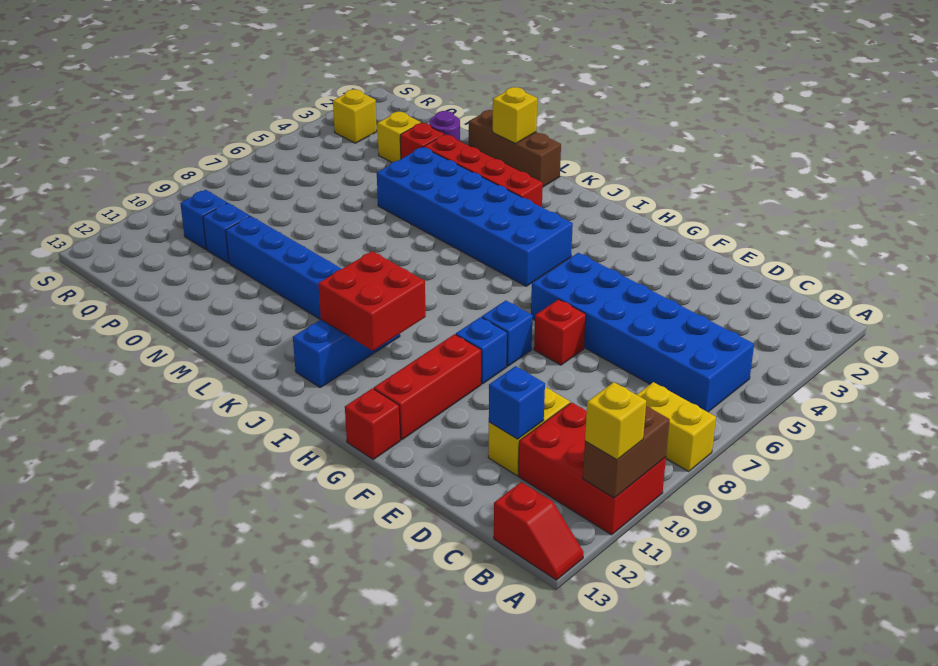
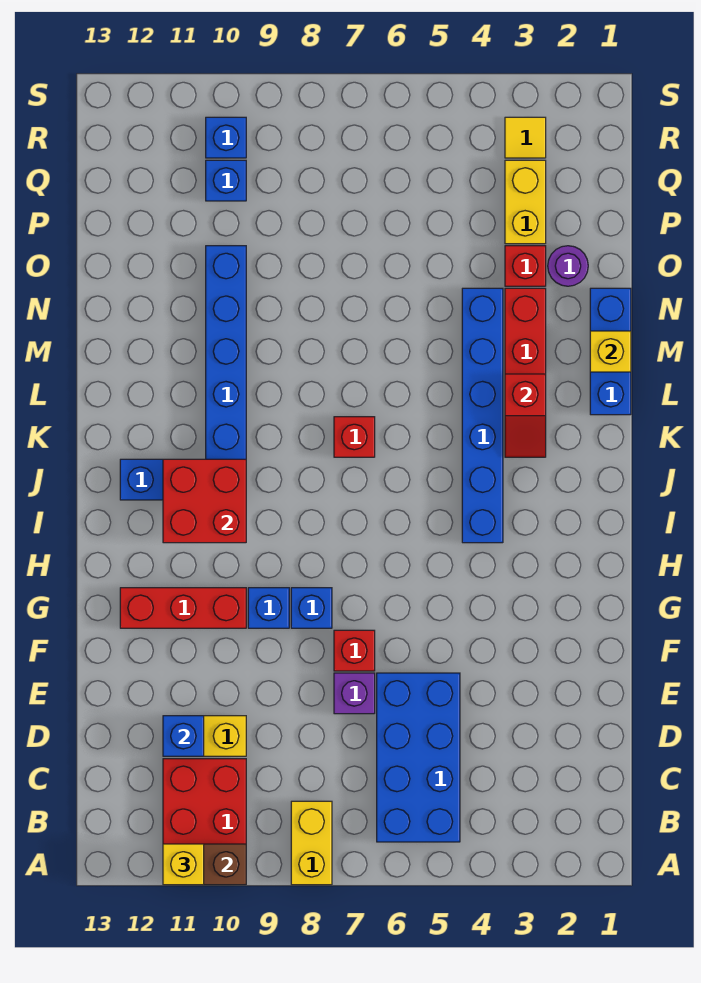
red 1x2 slope [494,482,583,580] -> red 1x2 slope moved to [505,374,546,457]
blue 2x6 brick [531,253,754,412] -> blue 2x4 brick [377,673,460,842]
none -> purple 1x1 brick [334,673,375,714]
red 1x1 brick [345,388,400,459] -> red 1x1 brick moved to [334,417,375,457]
blue 2x6 brick [377,147,573,286] -> blue 1x6 brick [462,288,503,543]
brown 1x3 brick [468,110,561,187] -> blue 1x3 brick [590,288,631,415]
yellow 1x1 brick [377,112,421,162] -> yellow 1x2 brick [505,160,546,244]
blue 1x1 brick [203,203,250,263] -> blue 1x1 brick moved to [206,117,246,158]
yellow 1x1 brick [333,89,377,143] -> yellow 1x1 tile [505,117,546,158]

